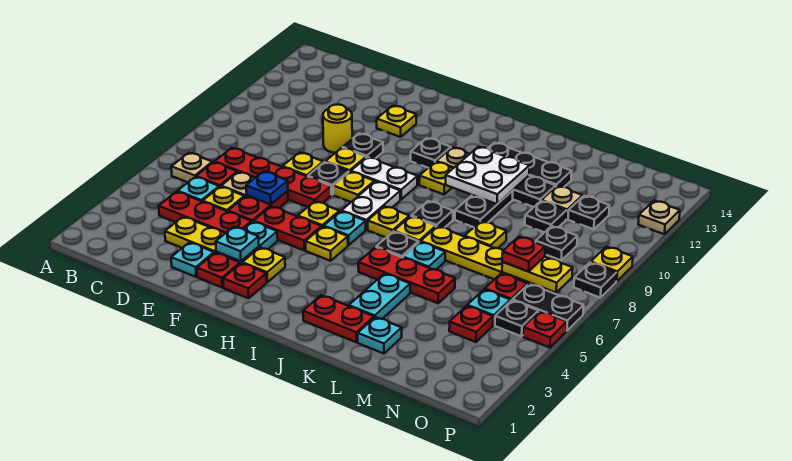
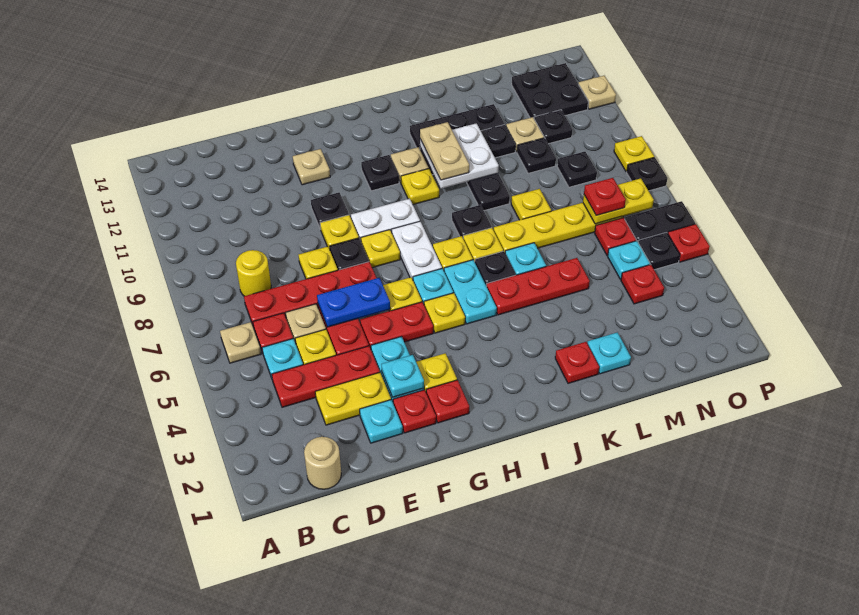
none -> tan 1x1 round brick [304,437,341,489]
blue 1x1 plate [246,171,288,205] -> blue 1x2 plate [317,278,390,327]
yellow 1x1 round brick [323,104,352,153] -> yellow 1x1 round brick moved to [236,250,271,296]
yellow 1x1 plate [377,106,416,137] -> tan 1x1 plate [293,149,330,185]
red 1x2 plate [303,295,374,342] -> red 1x1 plate [555,342,599,383]
none -> tan 1x2 plate [420,122,469,180]
cyan 1x2 plate [349,273,410,319] -> cyan 1x2 plate moved to [444,260,497,324]
none -> black 2x2 plate [512,63,588,118]

